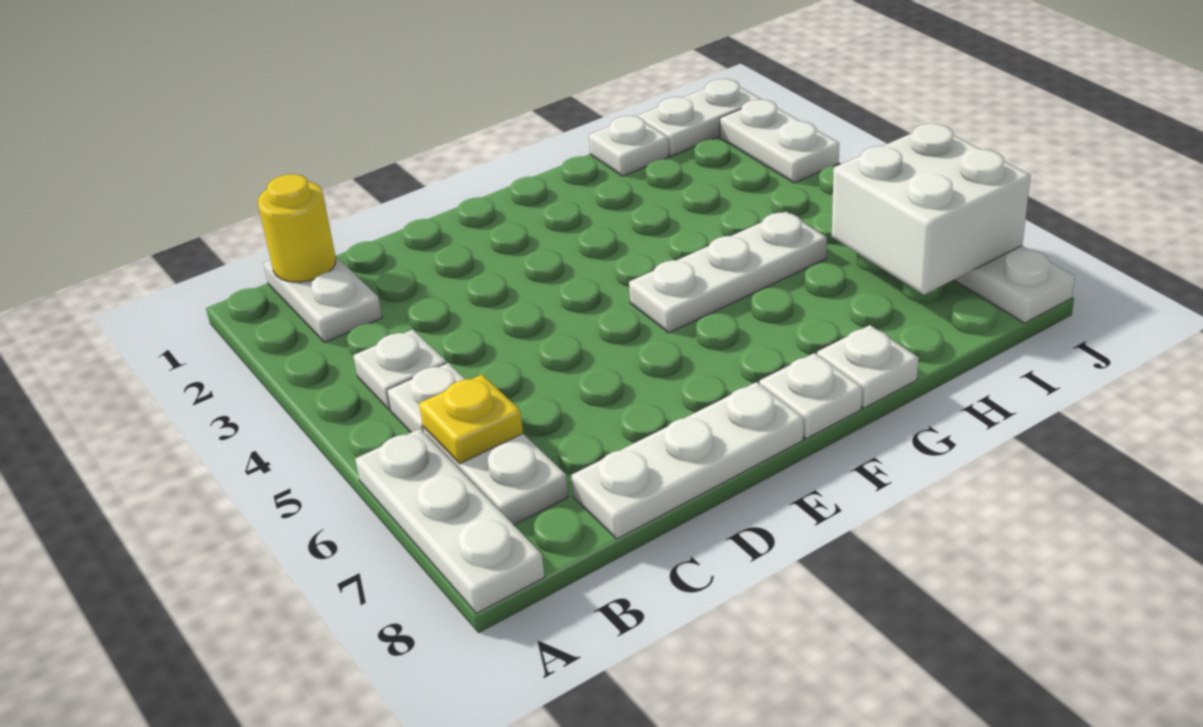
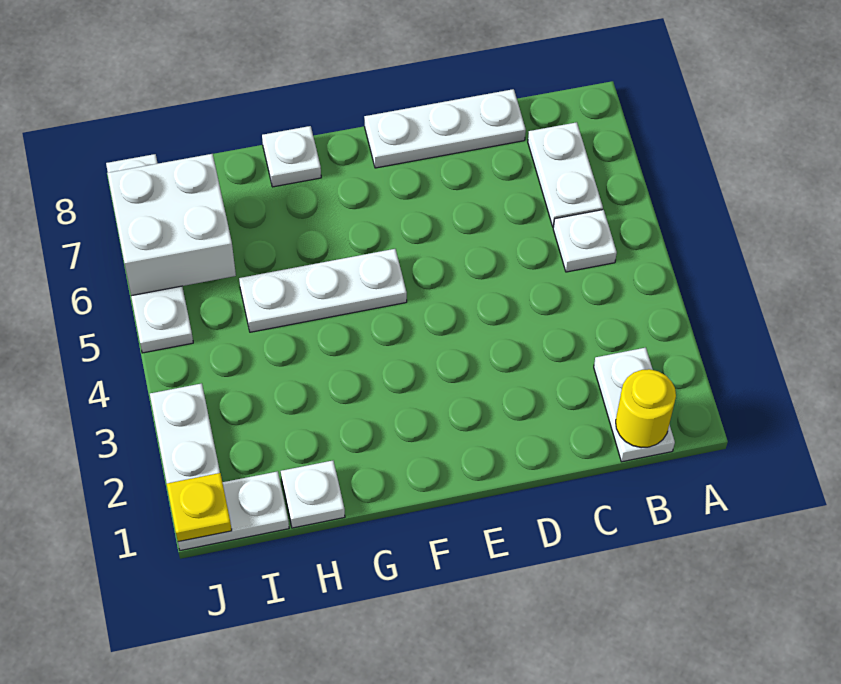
white 1x3 plate [355,429,545,613] -> none
white 1x1 plate [353,329,446,410] -> none
yellow 1x1 plate [419,375,523,464] -> yellow 1x1 plate moved to [167,473,232,542]
white 1x1 plate [759,353,862,439] -> none

